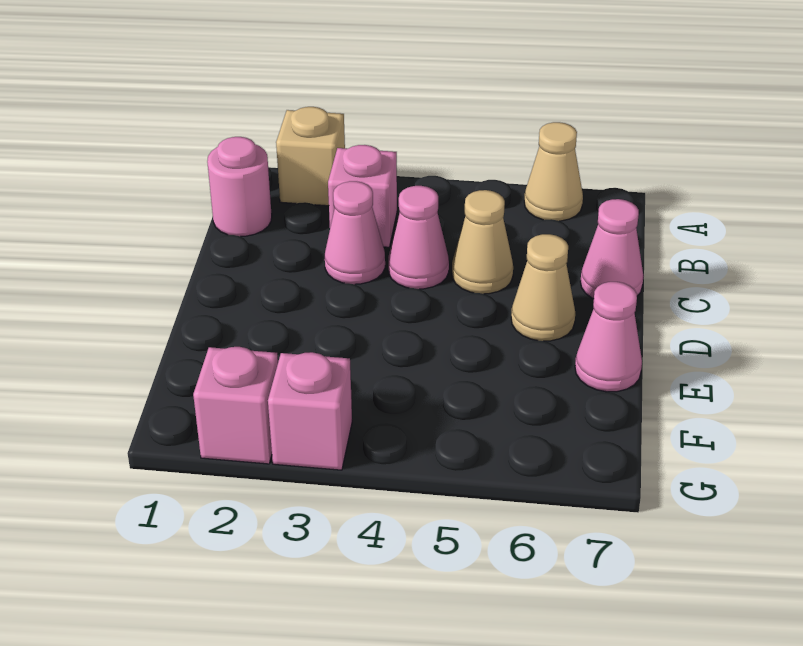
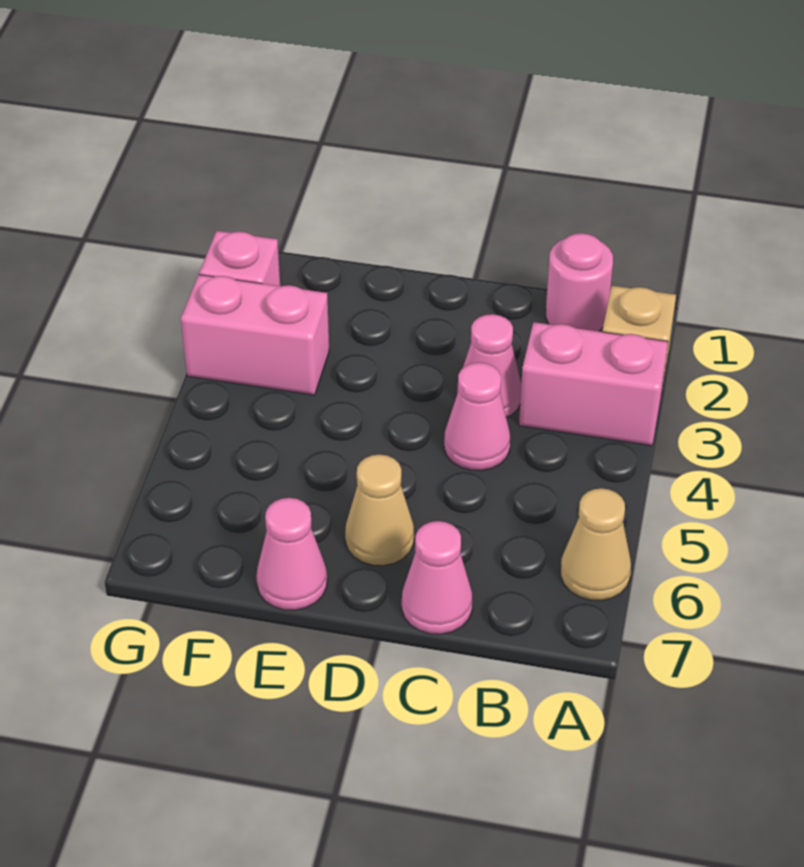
pink 1x1 brick [328,145,397,247] -> pink 1x2 brick [519,322,668,446]
tan 1x1 cone [452,190,513,294] -> none
pink 1x1 brick [268,352,352,470] -> pink 1x2 brick [181,275,329,395]

